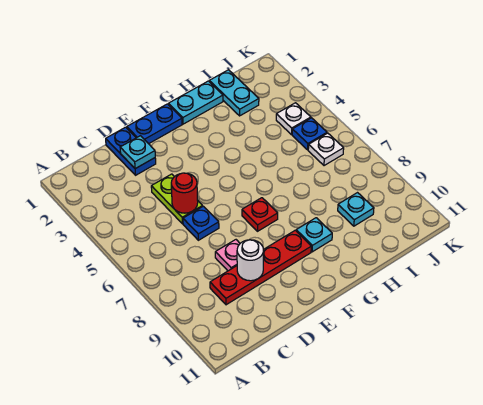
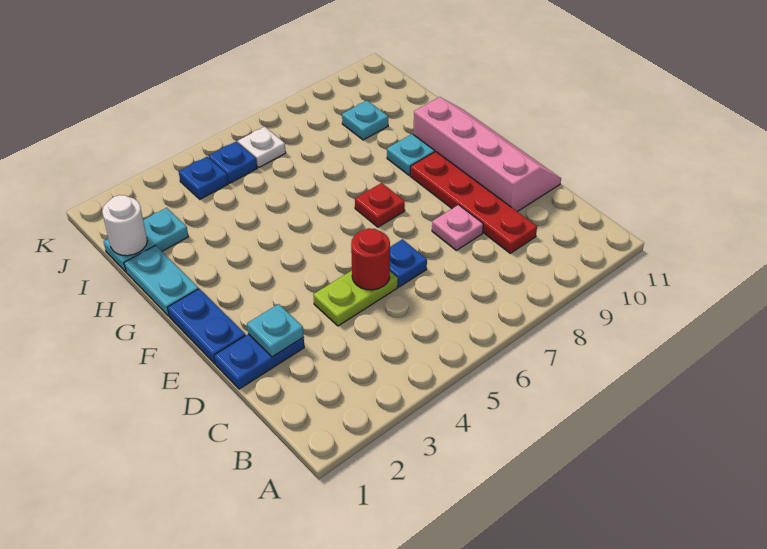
white 1x1 round brick [237,240,264,281] -> white 1x1 round brick moved to [102,195,147,256]
none -> pink 2x4 slope [413,97,561,212]
white 1x1 plate [276,103,311,135] -> blue 1x1 plate [179,157,228,199]

